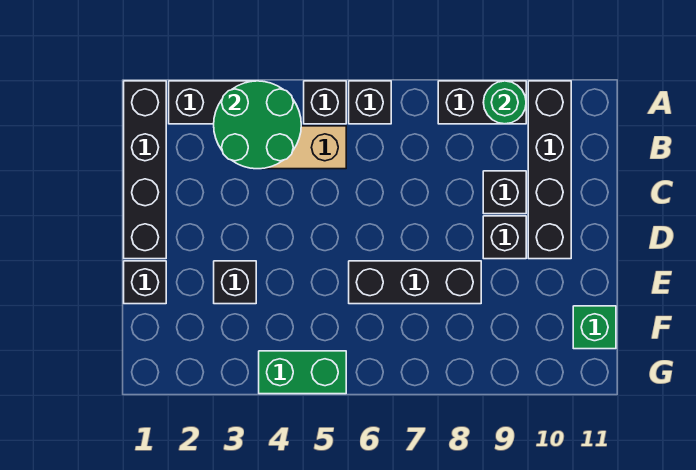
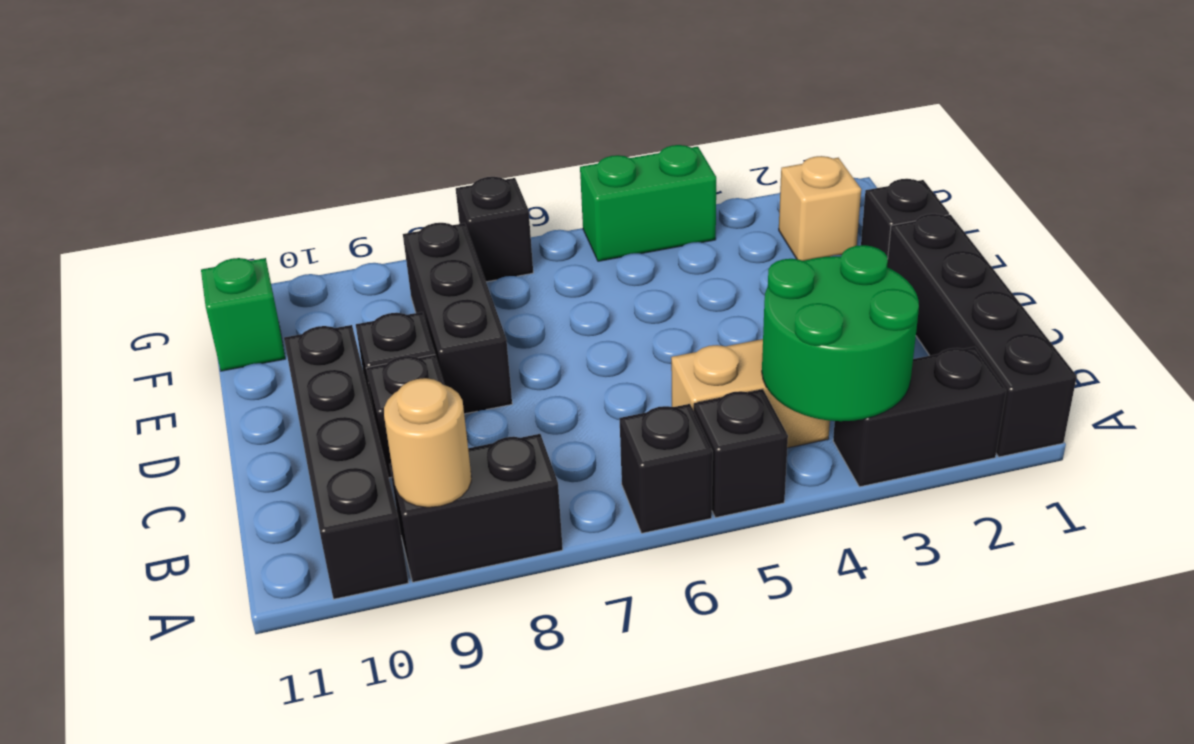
green 1x1 round brick [483,81,526,124] -> tan 1x1 round brick [384,378,471,507]
black 1x1 brick [214,261,256,304] -> black 1x1 brick moved to [456,177,533,282]
black 1x3 brick [349,261,481,304] -> black 1x3 brick turned to [403,223,512,414]
none -> tan 1x1 brick [779,156,861,261]

